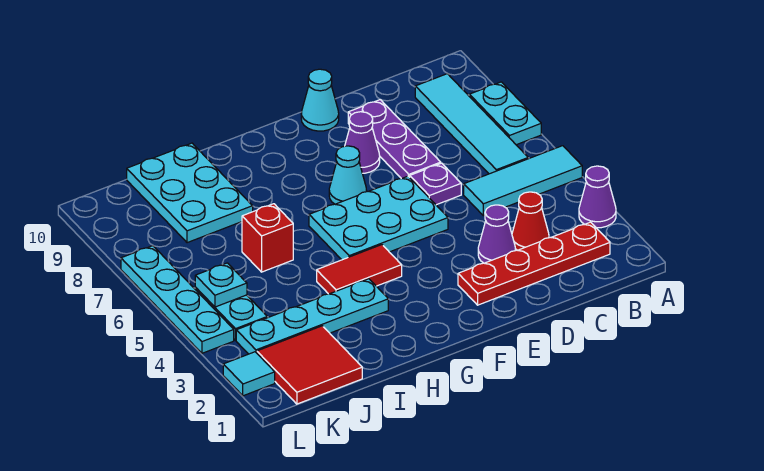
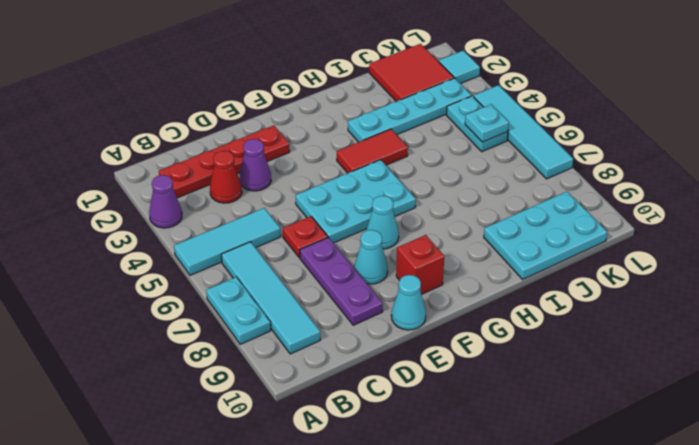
purple 1x1 plate [410,163,461,205] -> red 1x1 plate [283,216,328,258]
purple 1x1 cone [345,112,380,173] -> cyan 1x1 cone [354,230,388,284]
red 1x1 brick [242,204,293,272] -> red 1x1 brick moved to [396,235,444,294]
cyan 2x3 plate [127,143,253,243] -> cyan 2x3 plate turned to [484,192,607,279]
cyan 1x4 plate [121,246,234,353] -> cyan 1x4 tile [474,85,573,179]

